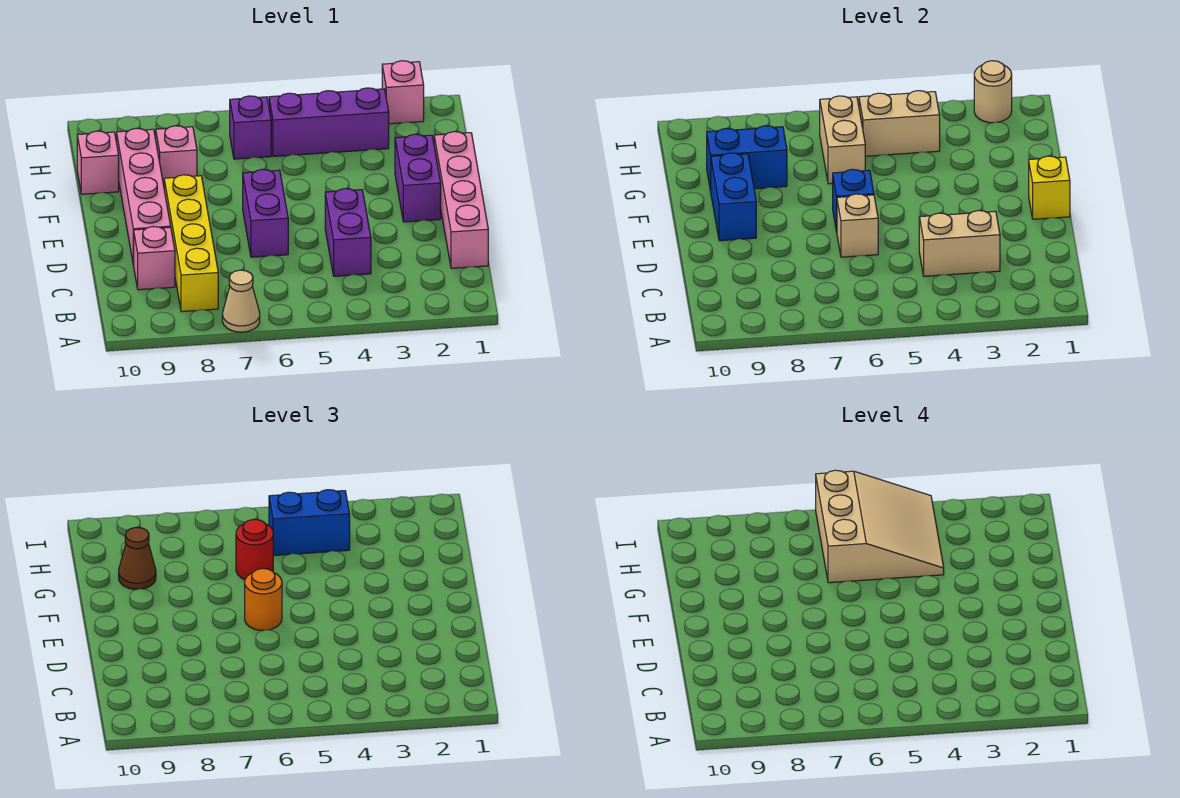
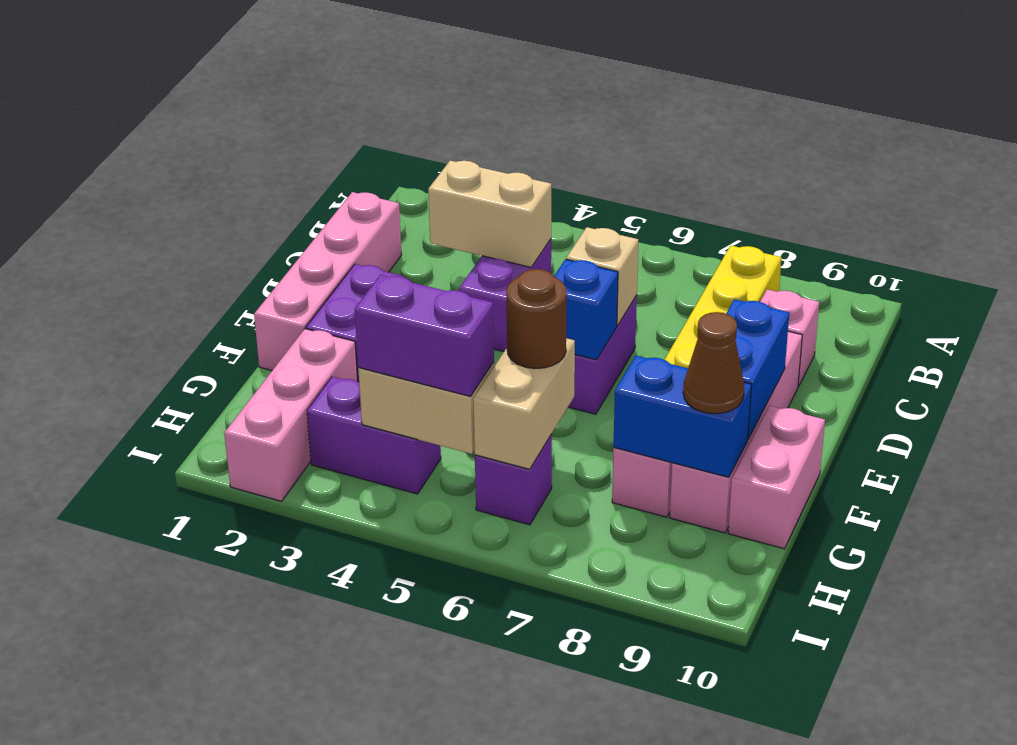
tan 1x1 cone [222,270,260,332] -> none
yellow 1x1 brick [1029,156,1070,219] -> none
orange 1x1 round brick [245,568,282,630] -> none
tan 3x3 slope [816,470,944,583] -> none
red 1x1 round brick [236,519,273,580] -> brown 1x1 round brick [506,269,567,369]
pink 1x1 brick [77,131,119,194] -> pink 1x2 brick [728,406,825,549]
purple 1x3 brick [269,88,389,157] -> purple 1x2 brick [307,377,441,494]
blue 1x2 brick [269,490,350,556] -> purple 1x2 brick [355,275,494,396]
pink 1x1 brick [382,61,424,124] -> pink 1x3 brick [224,329,358,501]
tan 1x1 round brick [974,61,1012,123] -> none

